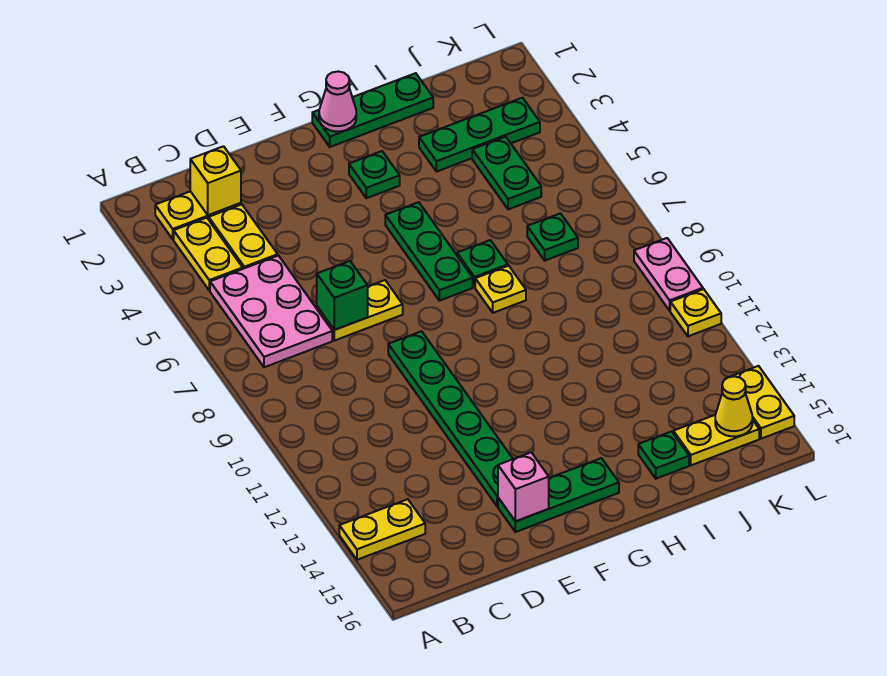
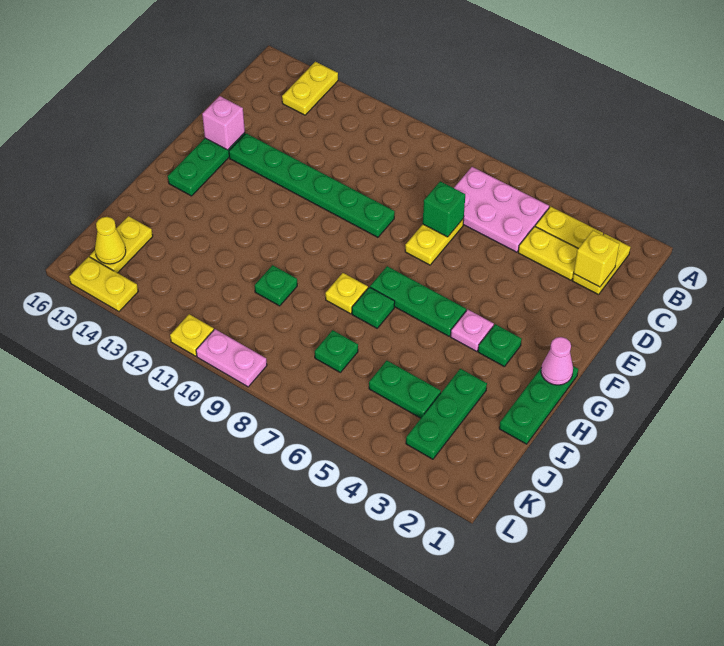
none -> pink 1x1 plate [451,310,494,351]
green 1x1 plate [638,432,689,479] -> green 1x1 plate moved to [255,265,297,306]

